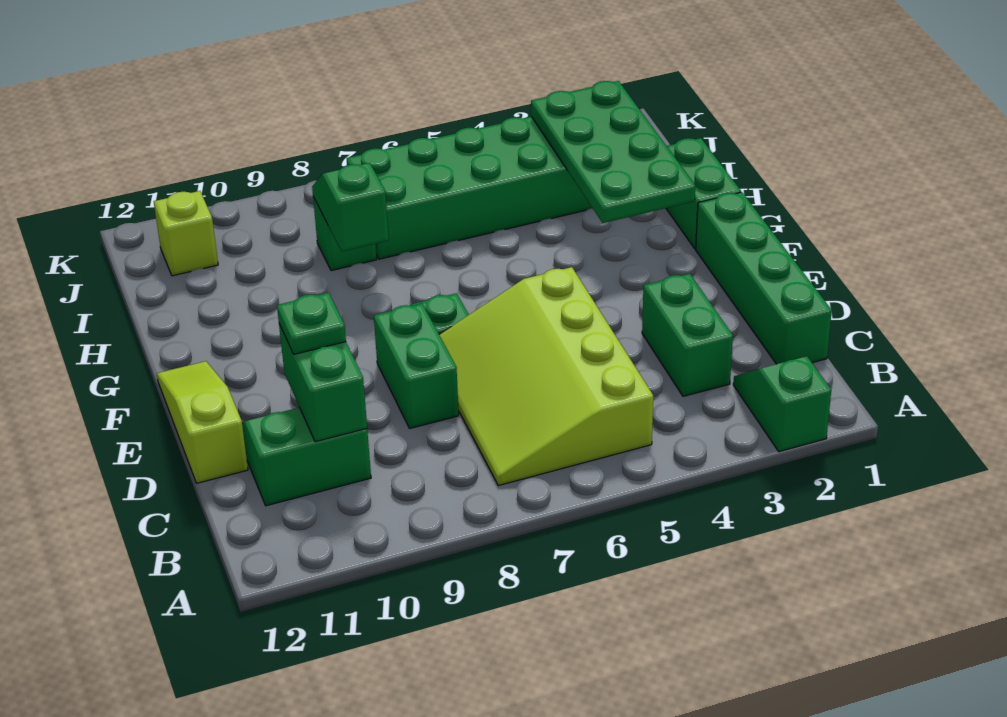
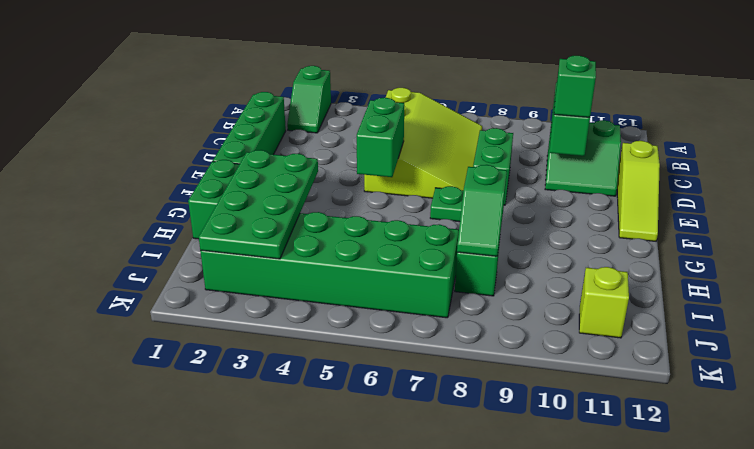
green 1x2 brick [642,274,733,396] -> green 1x2 brick moved to [357,98,404,177]
green 1x1 plate [277,293,346,354] -> green 1x1 brick [554,56,596,117]

